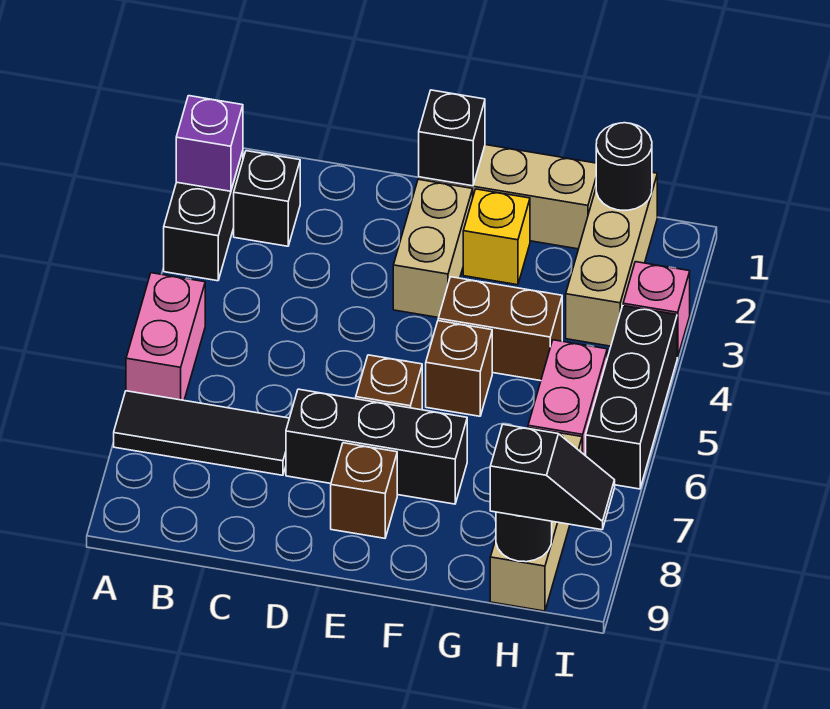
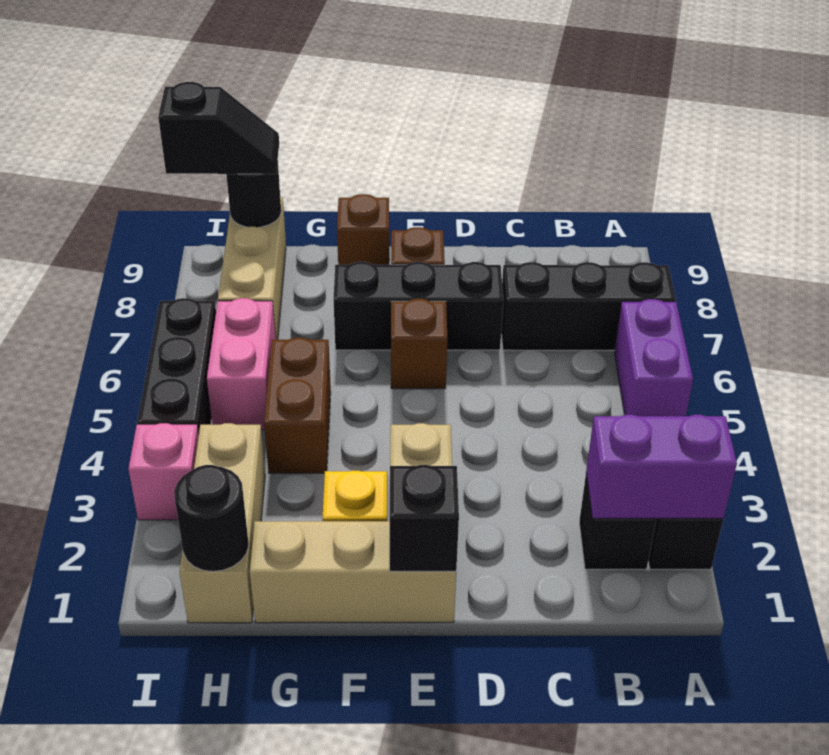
purple 1x1 brick [176,96,243,191] -> purple 1x2 brick [586,415,737,518]
pink 1x2 brick [126,273,205,400] -> purple 1x2 brick [614,299,693,416]
black 1x3 tile [114,391,289,475] -> black 1x3 brick [501,262,676,350]
brown 1x2 brick [438,277,562,381] -> brown 1x2 brick turned to [264,338,331,473]
brown 1x1 brick [426,321,492,416] -> brown 1x1 brick moved to [337,194,389,265]
black 1x2 slope [490,424,615,530] -> black 1x2 slope turned to [158,82,279,174]

